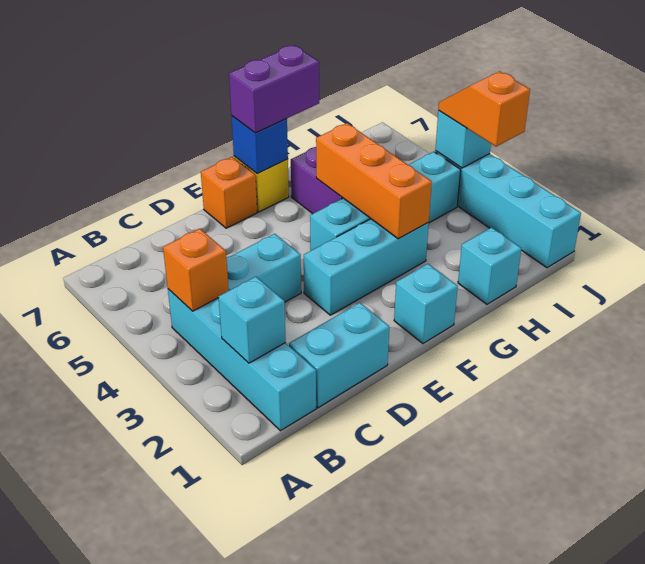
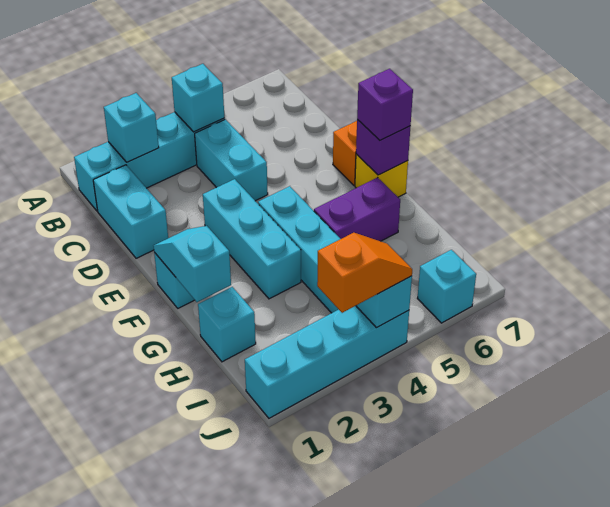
orange 1x1 brick [163,229,229,311] -> cyan 1x1 brick [172,64,224,132]
none -> cyan 1x2 slope [154,226,231,302]
blue 1x1 brick [231,116,288,173] -> purple 1x1 brick [356,120,411,175]
purple 1x2 brick [229,45,319,133] -> purple 1x1 brick [357,69,413,140]
orange 1x3 brick [316,123,432,239] -> none
none -> cyan 1x1 brick [417,250,476,323]

